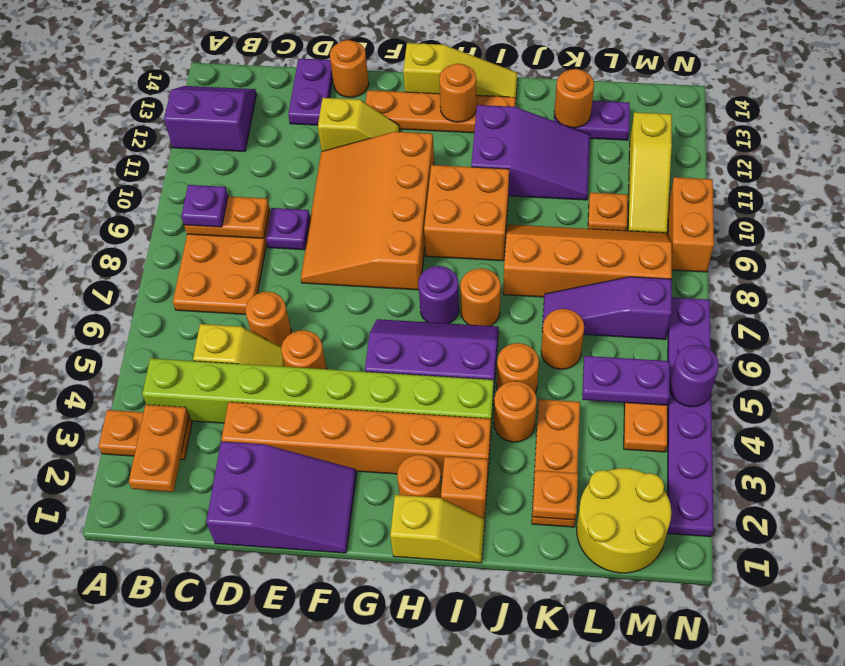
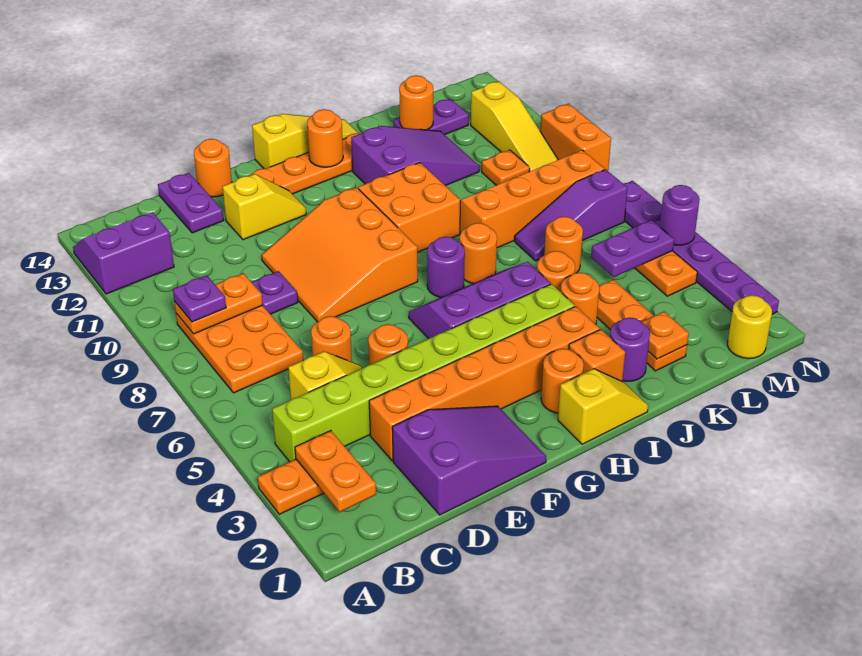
orange 3x4 slope [301,132,434,290] -> orange 3x3 slope [262,187,418,322]
none -> purple 1x1 round brick [610,317,650,381]
yellow 2x2 round brick [577,468,671,573] -> yellow 1x1 round brick [727,295,772,359]

